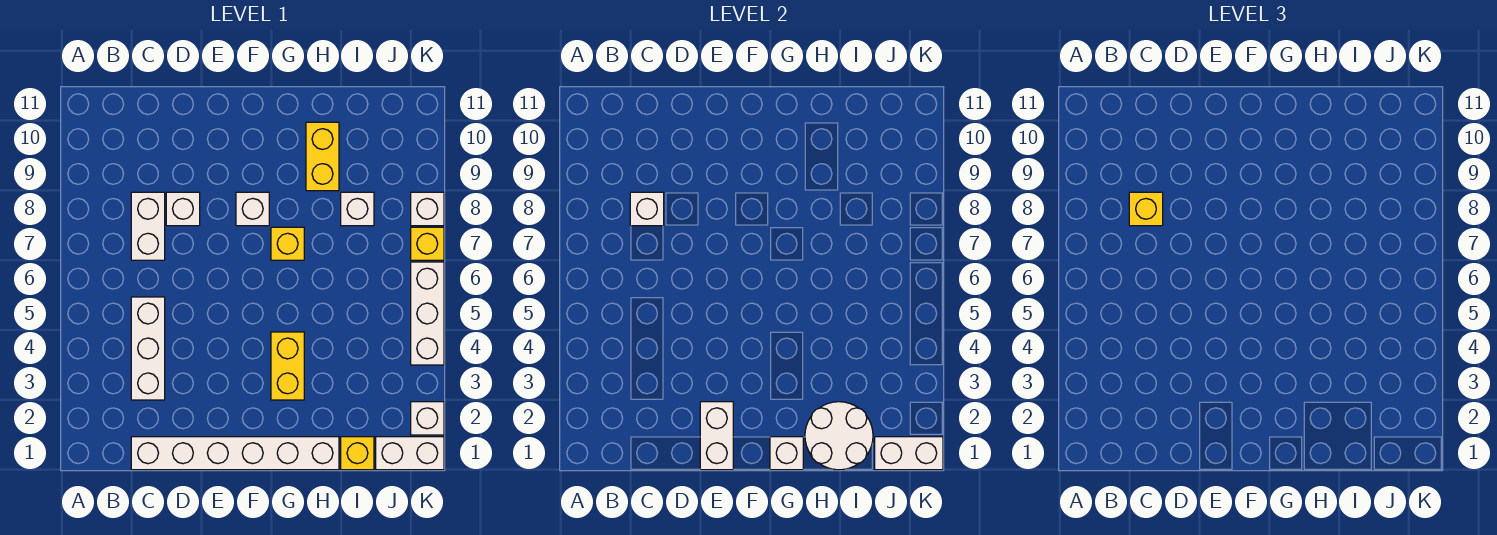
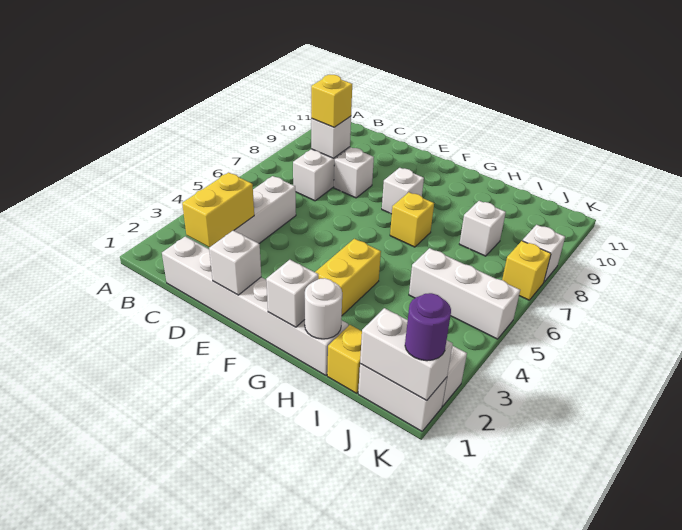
white 1x2 brick [700,402,733,470] -> white 1x1 brick [209,230,261,295]
white 2x2 round brick [805,402,873,470] -> white 1x1 round brick [305,278,342,339]
yellow 1x2 brick [306,122,339,191] -> yellow 1x2 brick moved to [182,173,254,247]
none -> purple 1x1 round brick [405,293,451,361]
white 1x3 brick [411,262,444,365] -> white 1x3 brick turned to [409,248,520,339]

